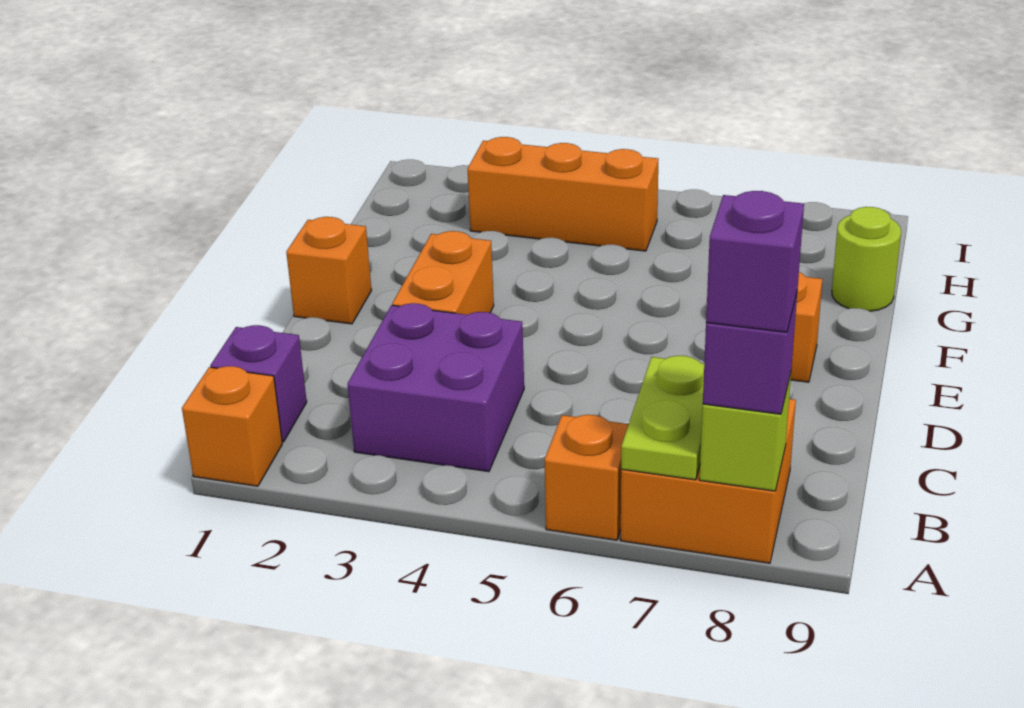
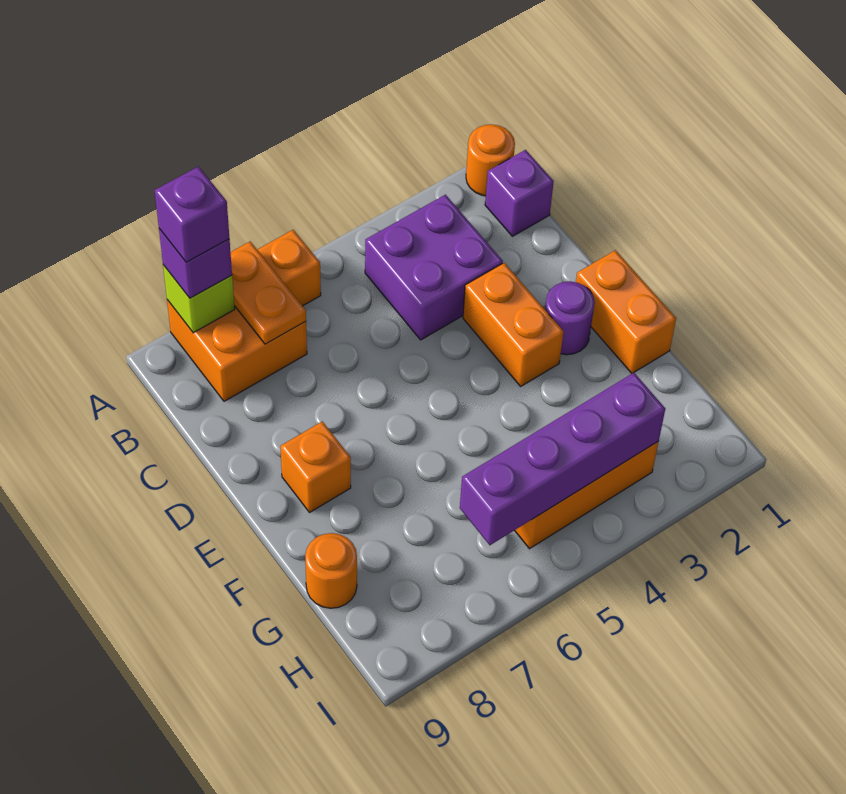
orange 1x1 brick [182,366,282,486] -> orange 1x1 round brick [466,124,515,196]
lime 1x2 plate [621,356,704,480] -> orange 1x2 plate [231,242,306,344]
orange 1x1 brick [286,217,372,324] -> orange 1x2 brick [576,250,676,373]
none -> purple 1x1 round brick [545,281,595,355]
lime 1x1 round brick [832,207,901,311] -> orange 1x1 round brick [305,533,357,608]
none -> purple 1x4 brick [460,373,665,545]

